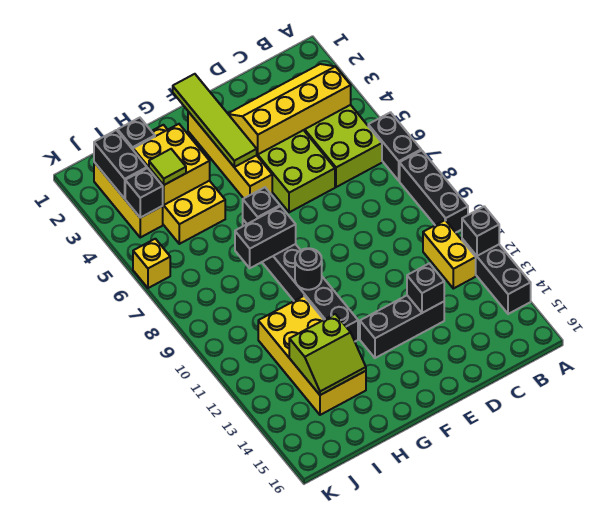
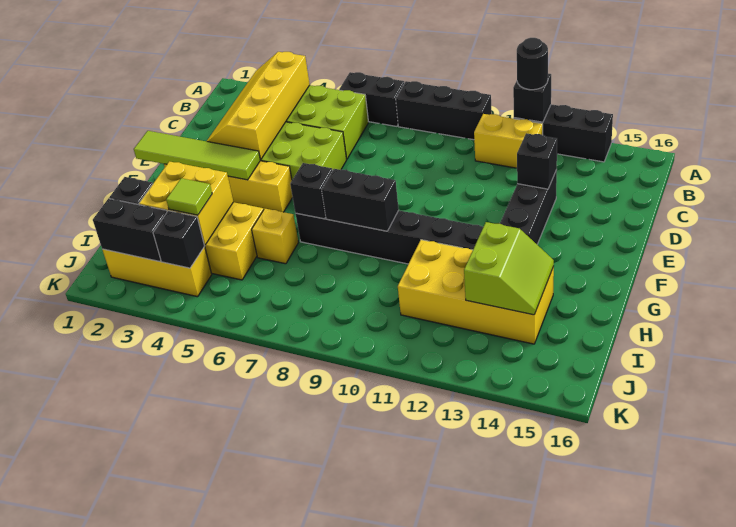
black 1x2 brick [235,206,296,268] -> black 1x2 brick turned to [322,169,399,231]
black 1x1 round brick [295,248,322,290] -> black 1x1 round brick moved to [517,38,548,90]
yellow 1x1 brick [133,239,170,288] -> yellow 1x1 brick moved to [252,209,298,264]

